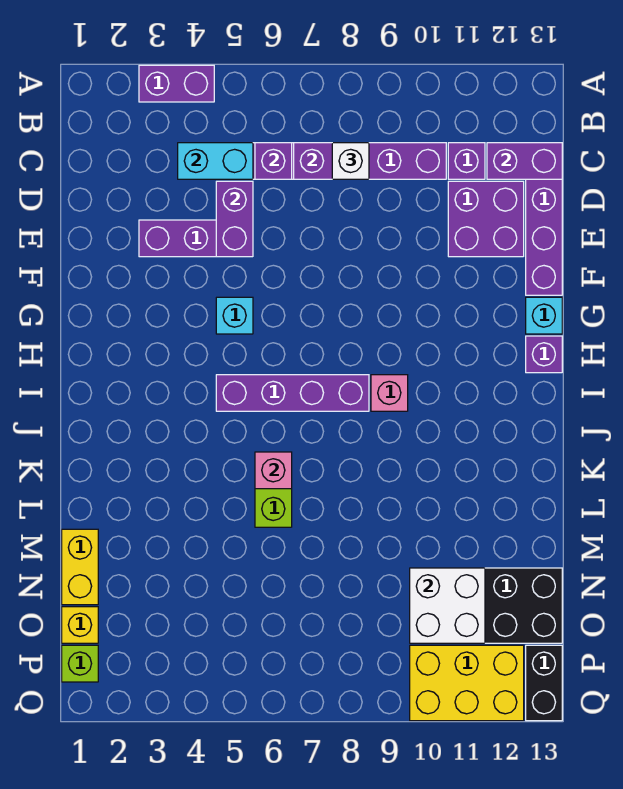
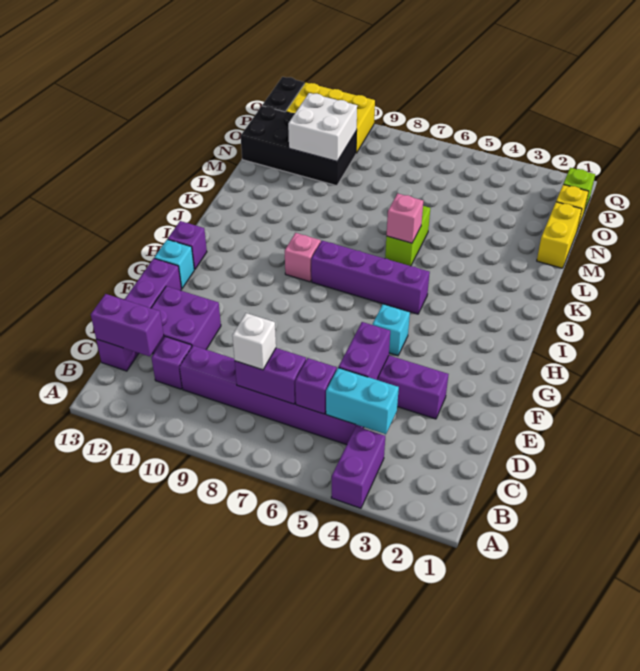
purple 1x2 brick [139,65,214,102] -> purple 1x2 brick turned to [331,426,385,508]

